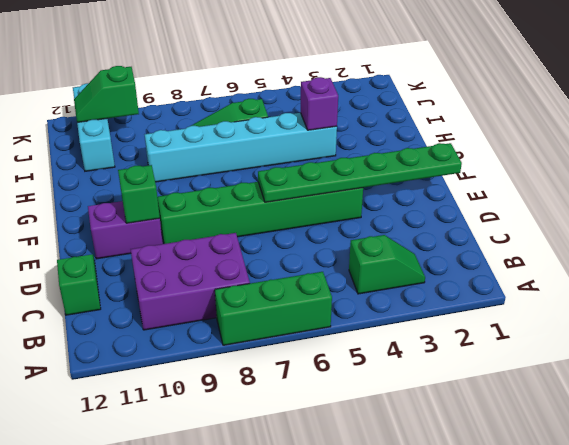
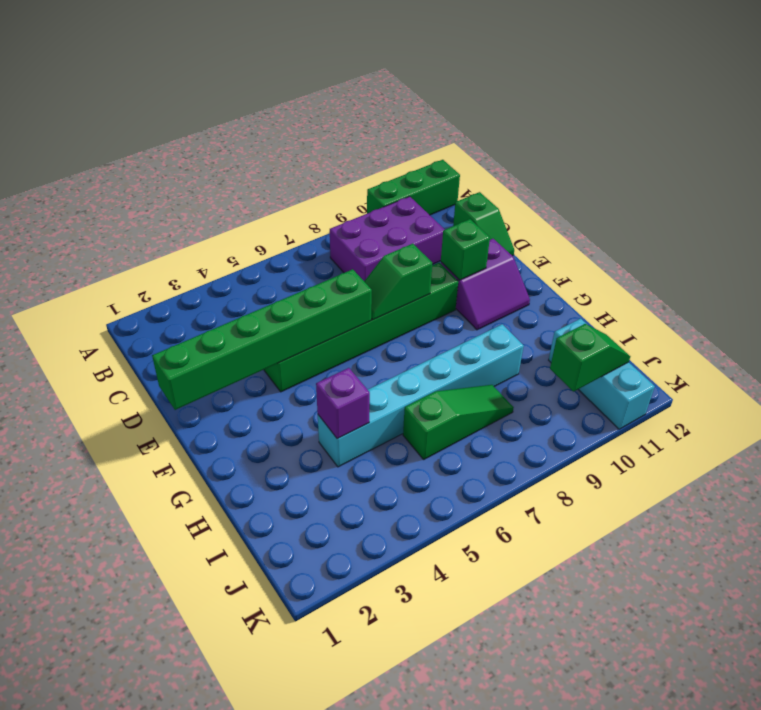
green 1x3 brick [215,272,332,345] -> green 1x3 brick moved to [367,160,460,215]
green 1x2 slope [349,235,425,294] -> green 1x2 slope moved to [364,244,432,320]
green 1x6 plate [258,143,462,202] -> green 1x6 brick [152,269,372,410]

